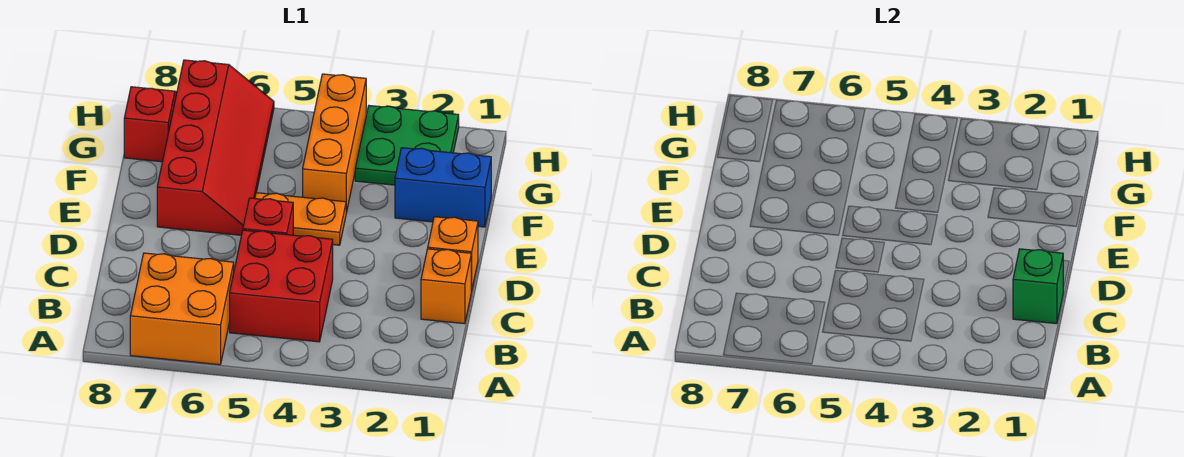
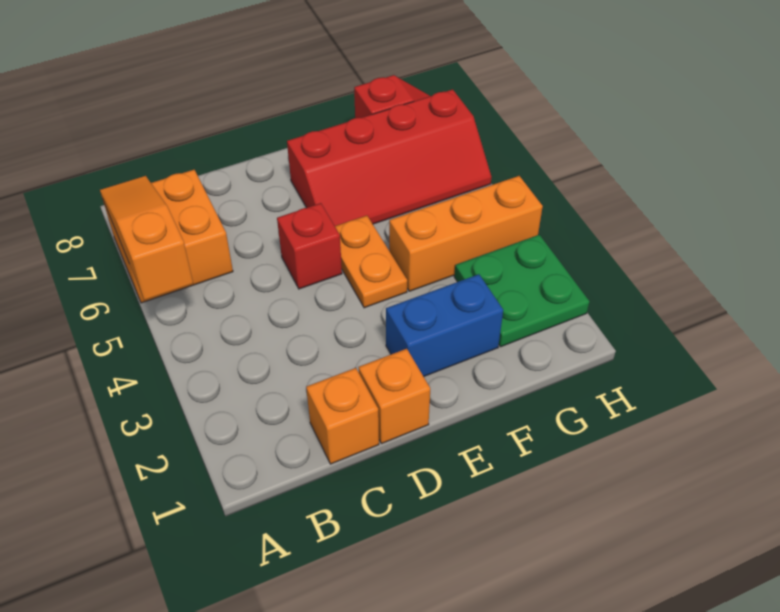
none -> orange 1x3 slope [100,176,193,300]
red 2x2 brick [230,230,333,342] -> none
green 1x1 brick [1013,249,1063,324] -> none
blue 1x2 brick [395,148,491,227] -> blue 1x2 brick turned to [386,274,503,377]

